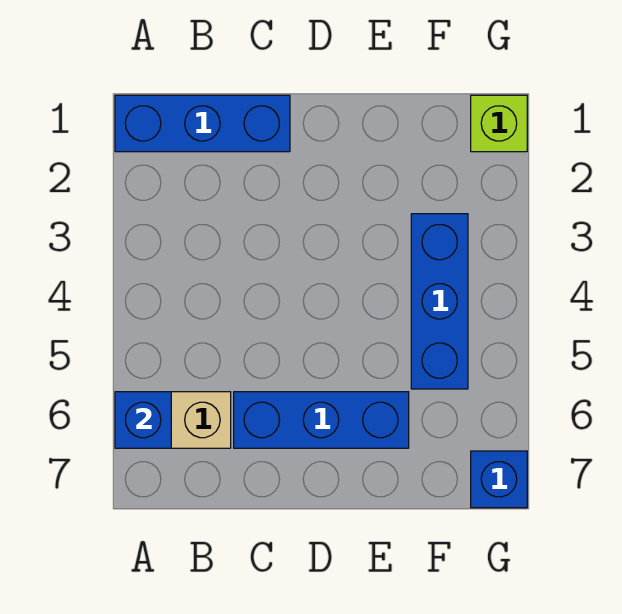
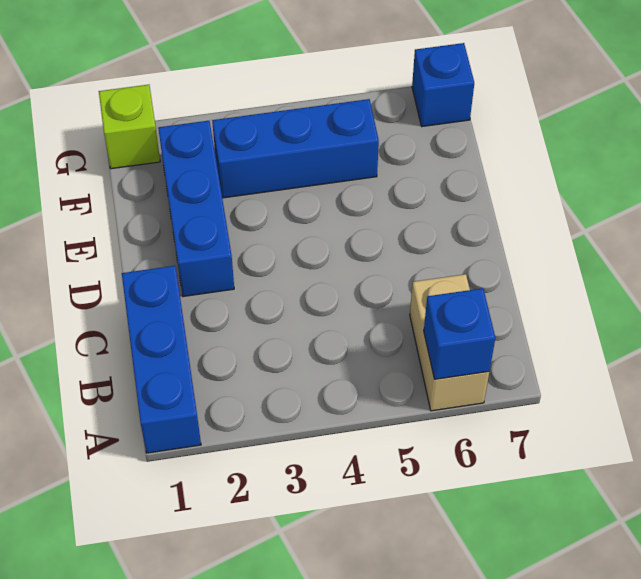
blue 1x3 brick [234,392,409,448] -> blue 1x3 brick moved to [158,121,234,297]

